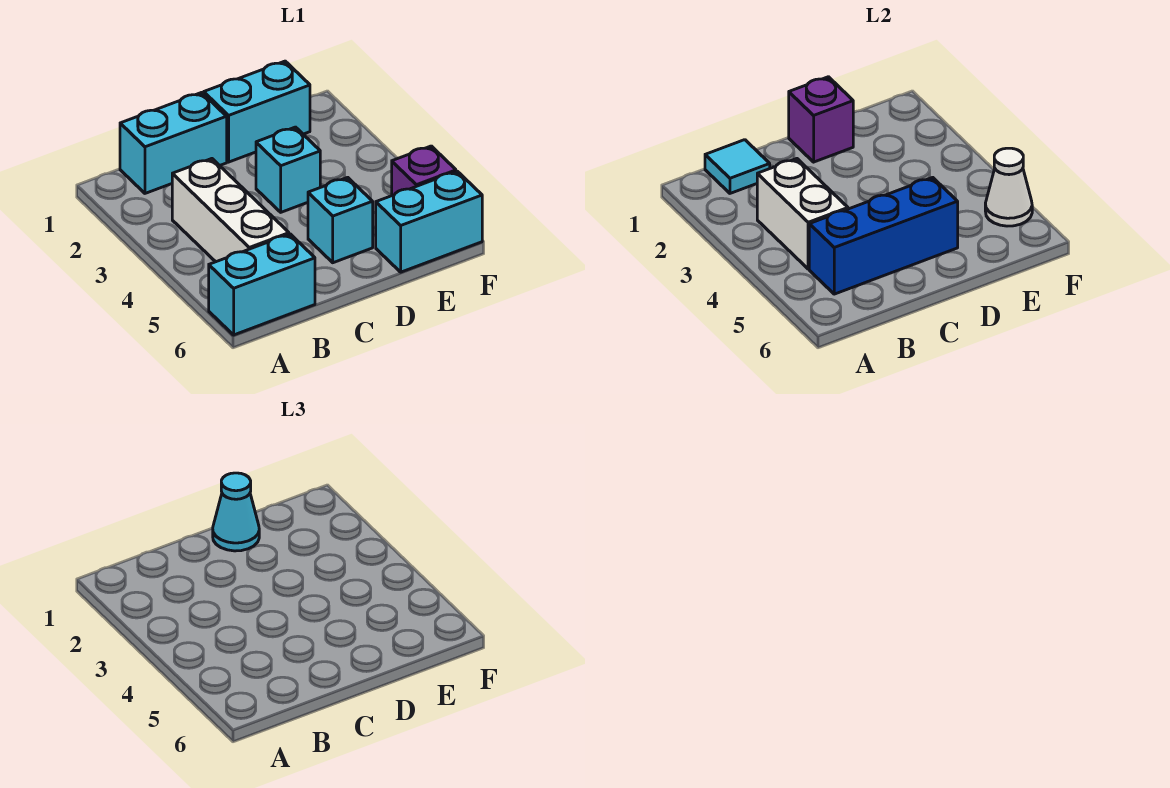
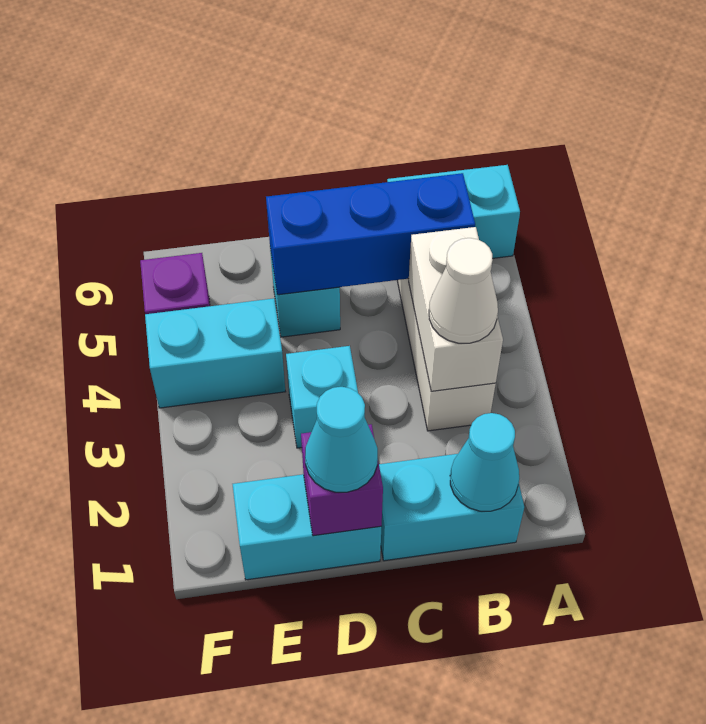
cyan 1x1 tile [705,140,770,193] -> cyan 1x1 cone [450,413,519,511]
cyan 1x2 brick [376,171,482,272] -> cyan 1x2 brick moved to [145,298,285,408]
white 1x1 cone [985,148,1032,226] -> white 1x1 cone moved to [429,238,498,343]

